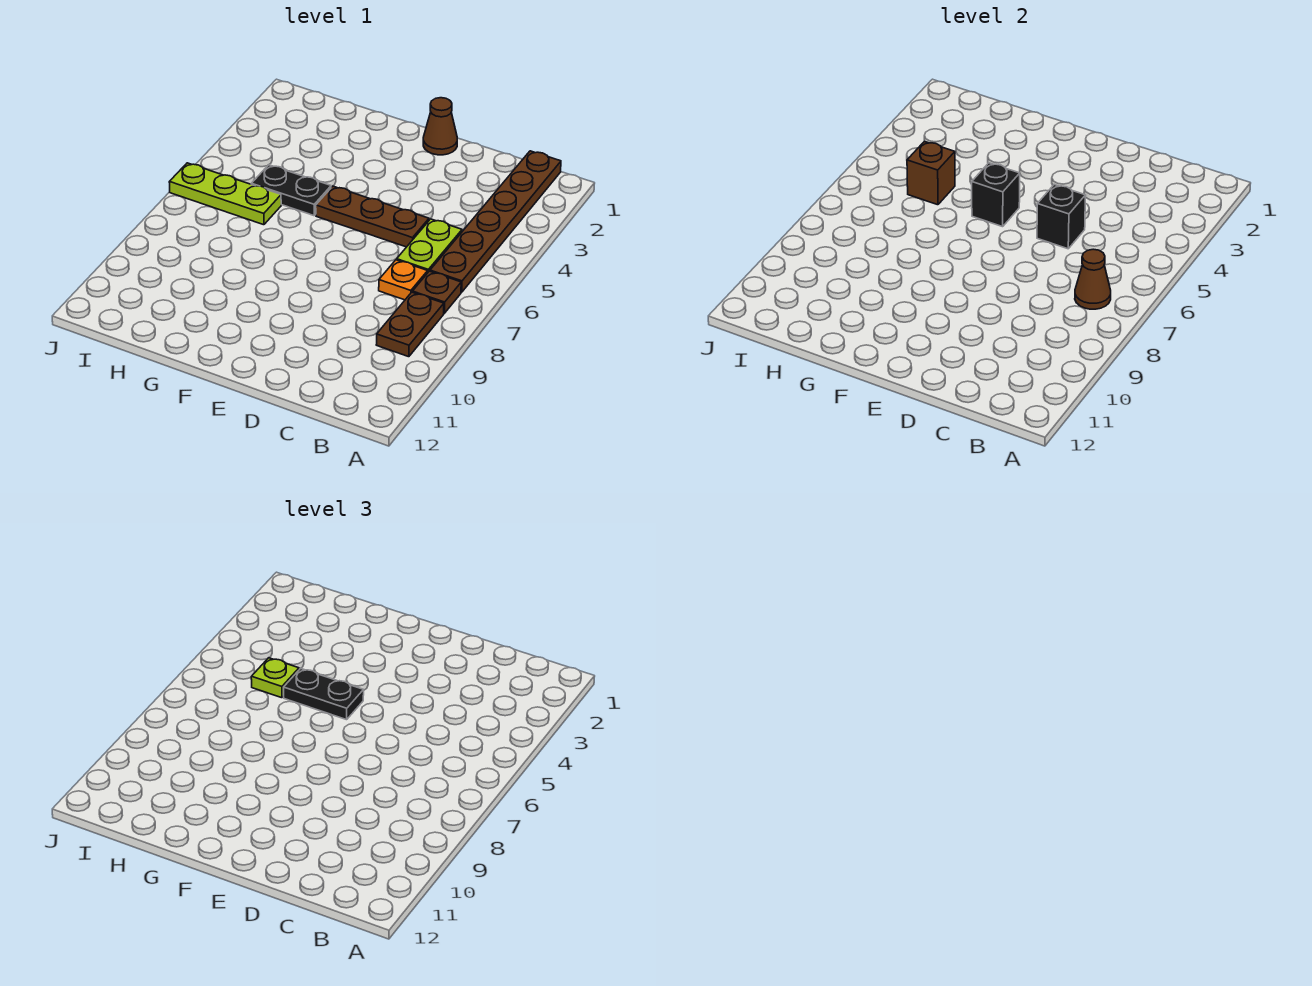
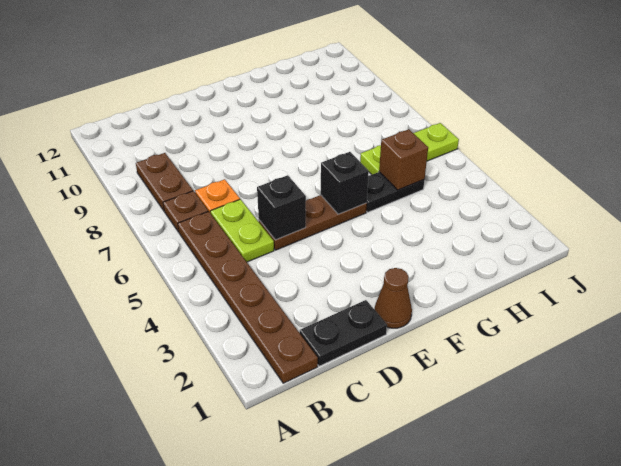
brown 1x1 cone [1075,249,1111,309] -> none
black 1x2 plate [284,668,364,720] -> black 1x2 plate moved to [300,300,387,366]
lime 1x1 plate [251,658,299,698] -> none

